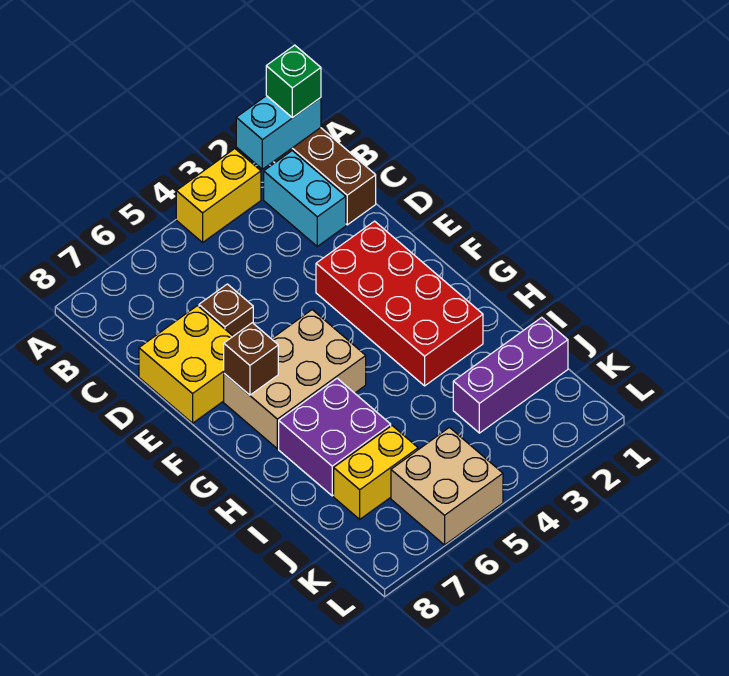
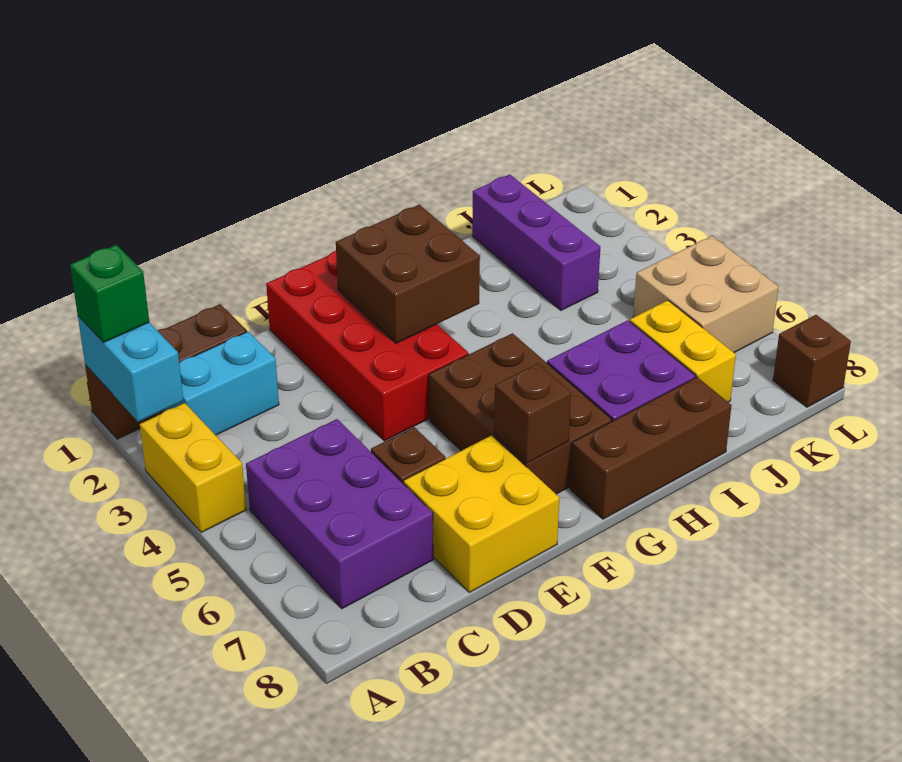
none -> purple 2x3 brick [246,419,433,609]
red 2x4 brick [316,221,483,386] -> red 2x4 brick turned to [266,251,469,441]
none -> brown 2x2 brick [336,205,480,343]
tan 2x3 brick [224,310,366,449] -> brown 2x3 brick [429,333,612,494]
none -> brown 1x3 brick [570,377,732,519]
none -> brown 1x1 brick [773,315,851,407]

